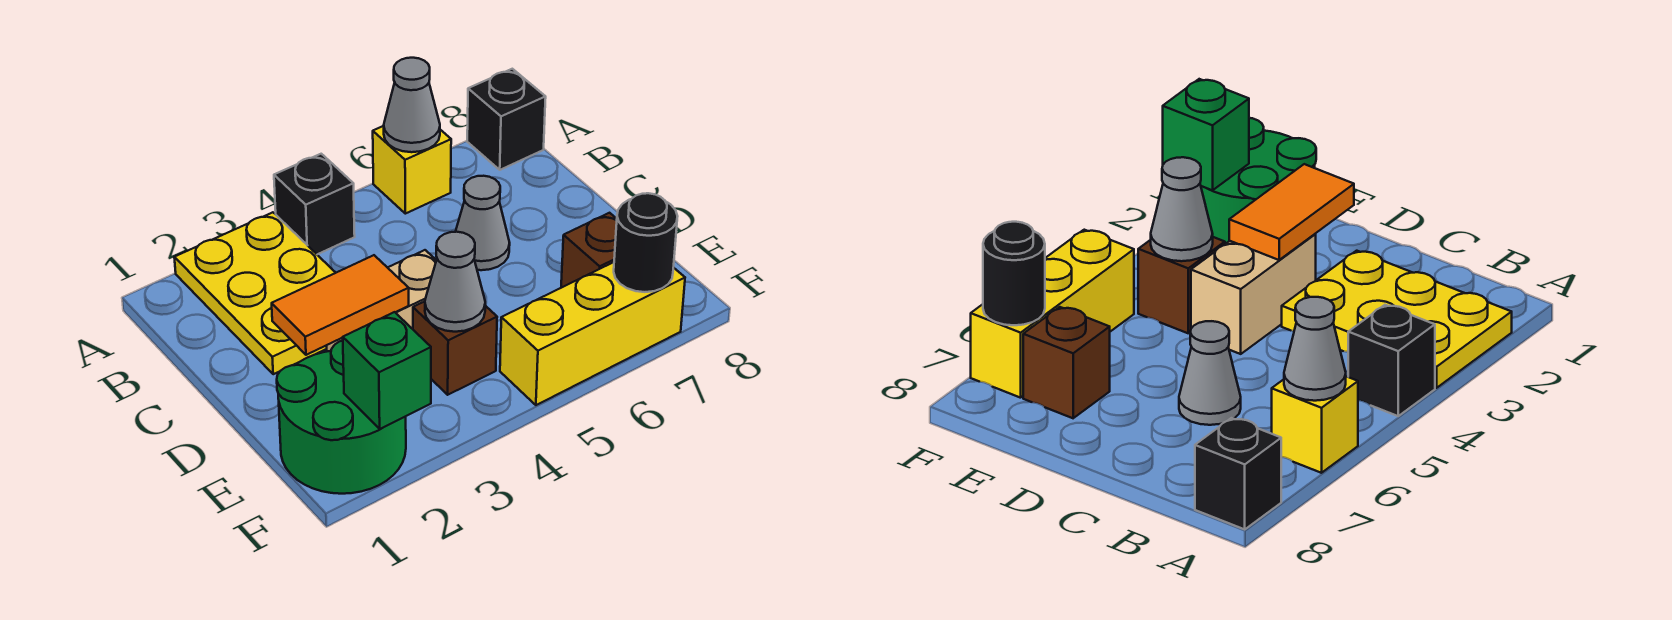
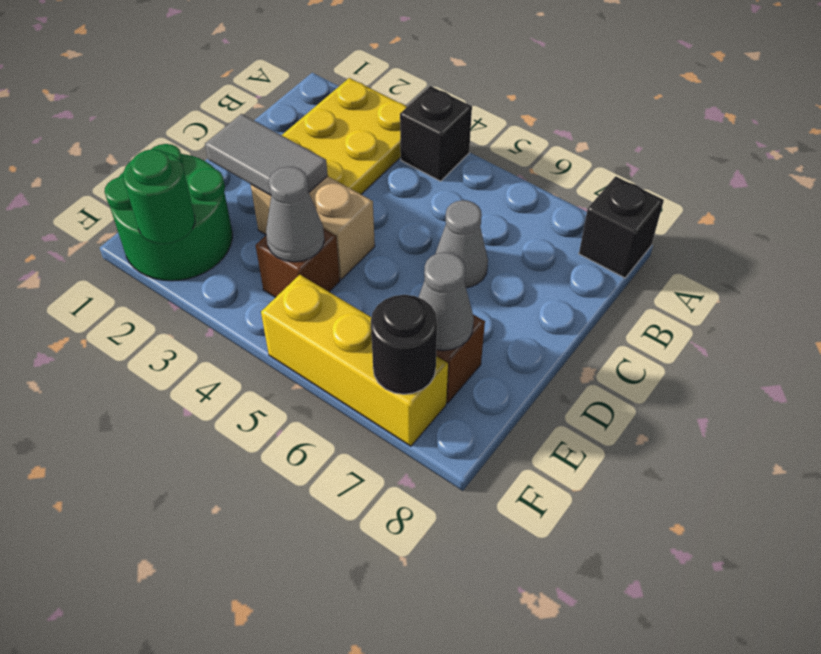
yellow 1x1 brick [373,126,451,214] -> none
grey 1x1 cone [384,58,440,152] -> grey 1x1 cone moved to [419,253,474,350]
orange 1x2 tile [272,255,409,355] -> grey 1x2 tile [205,114,328,195]
green 1x1 brick [343,312,431,429] -> green 1x1 round brick [123,149,195,244]

